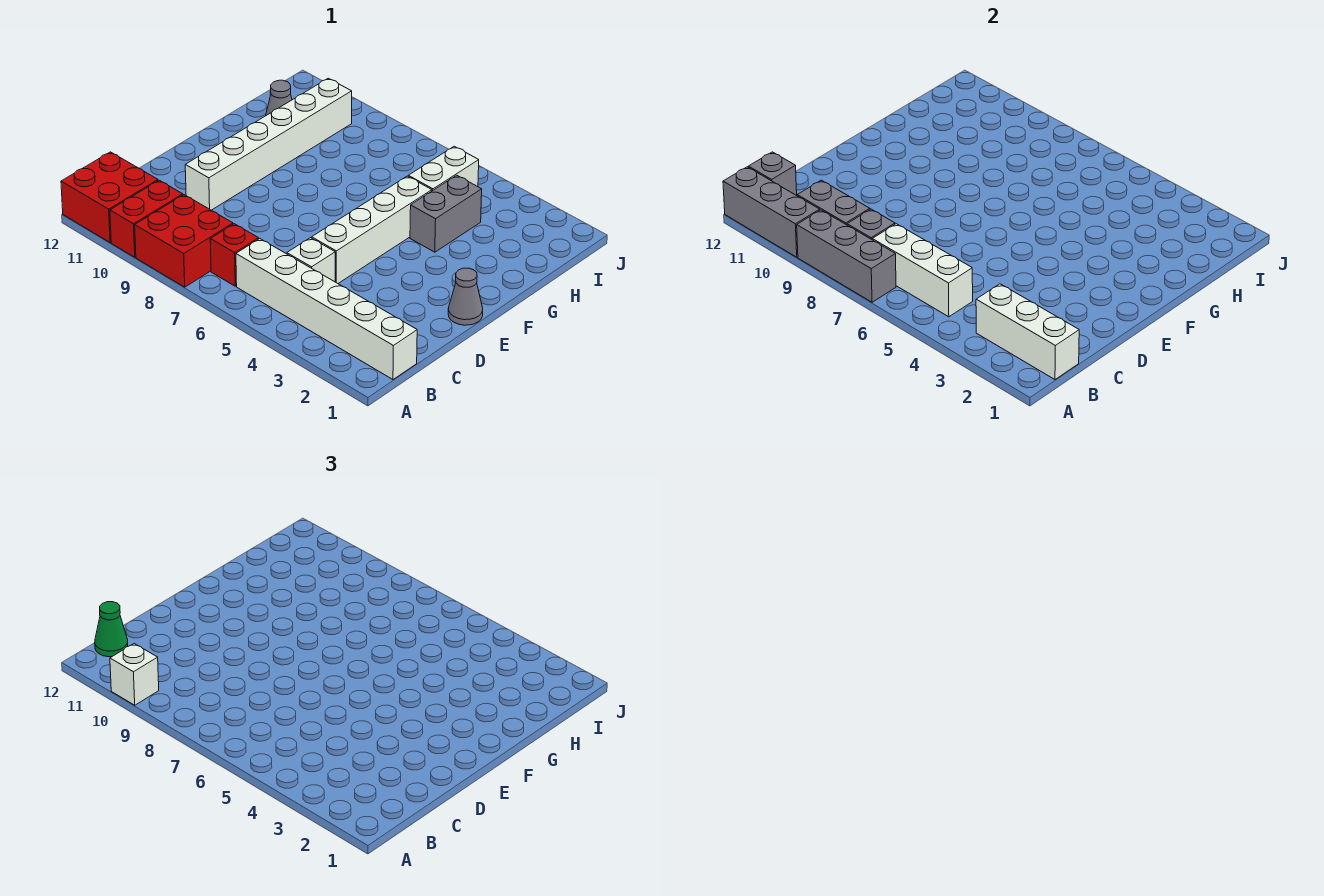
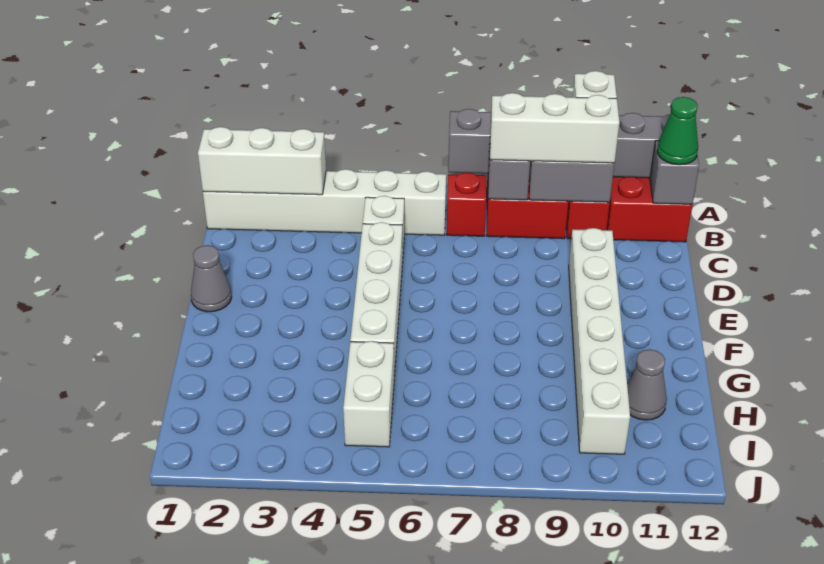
white 1x3 brick [872,224,973,317] -> white 1x3 brick moved to [490,93,619,163]
grey 1x2 brick [410,175,482,252] -> none

